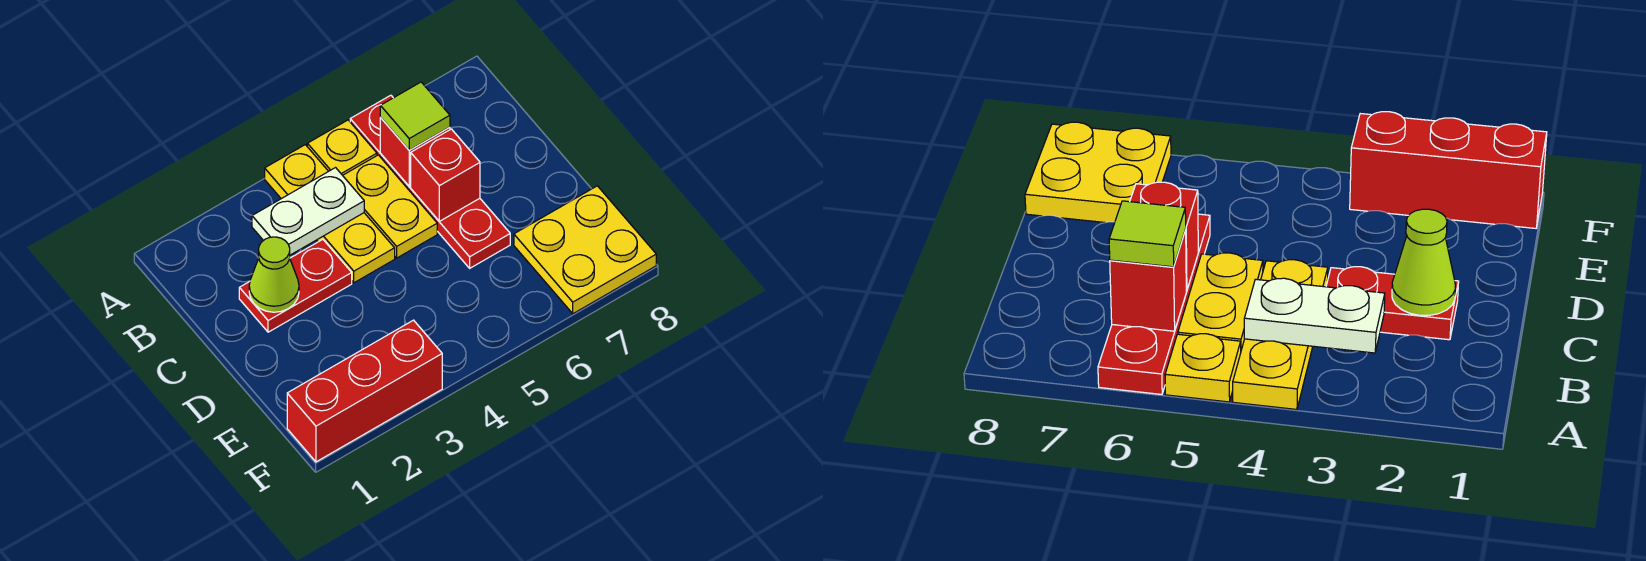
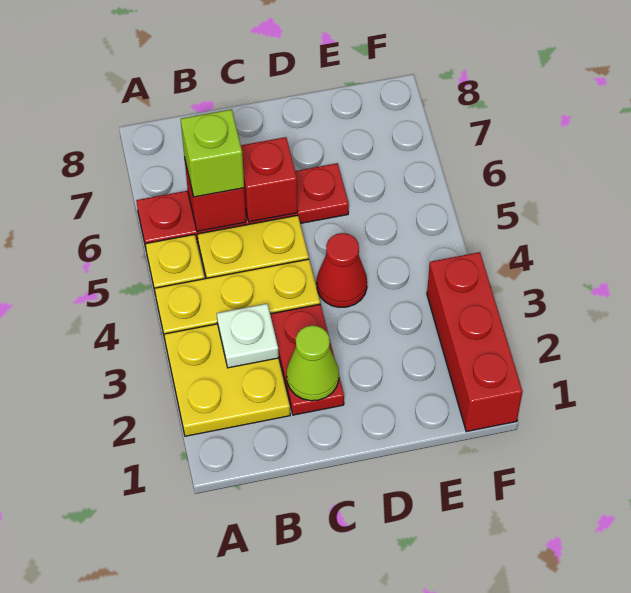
white 1x2 plate [252,168,364,255] -> white 1x1 plate [217,304,279,368]
lime 1x1 tile [380,82,450,150] -> lime 1x1 brick [181,109,244,197]
none -> red 1x1 cone [317,233,367,307]
yellow 2x2 plate [514,186,656,314] -> yellow 2x2 plate moved to [164,324,290,436]

